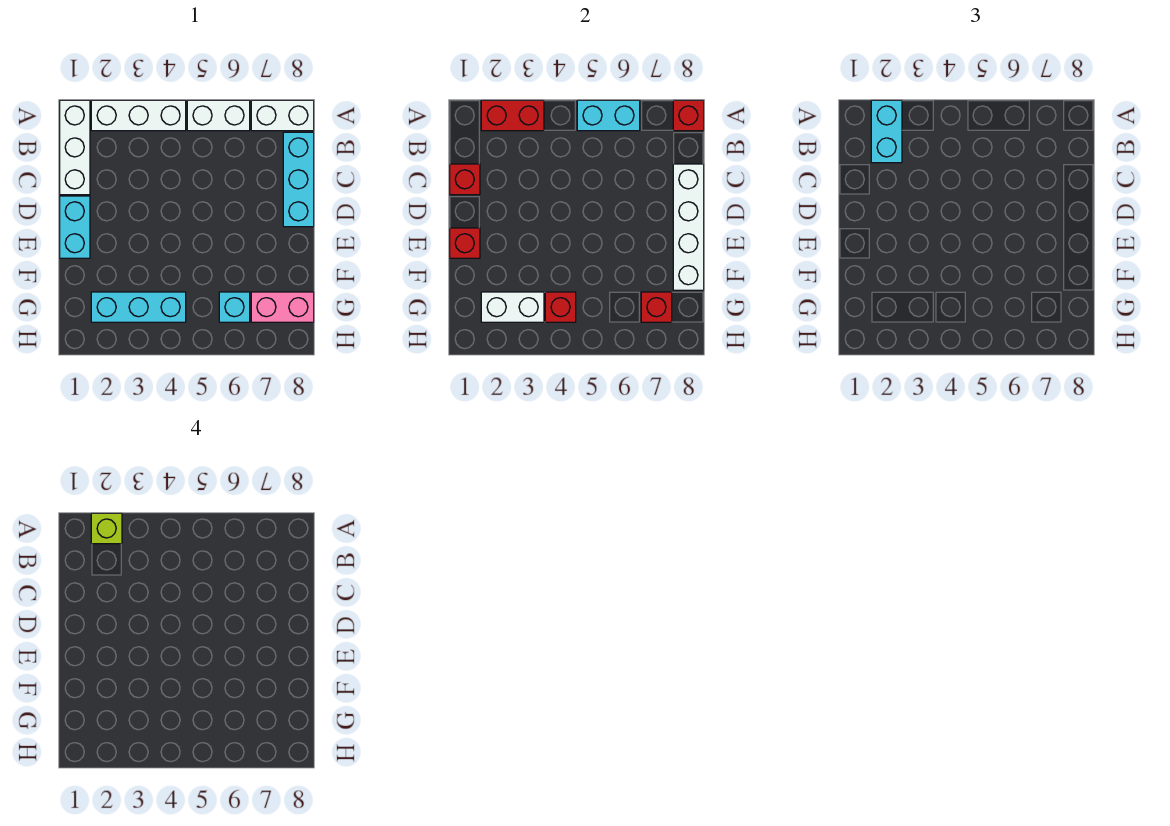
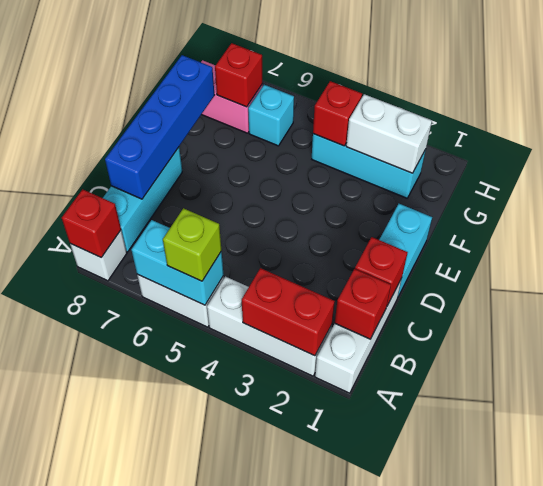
cyan 1x2 brick [871,100,902,163] -> none
lime 1x1 brick [91,513,122,544] -> lime 1x1 brick moved to [163,208,221,281]
white 1x2 brick [251,100,314,131] -> white 1x1 brick [70,231,127,281]
white 1x4 brick [673,164,704,290] -> blue 1x4 brick [105,55,215,199]
red 1x1 brick [450,228,480,258] -> red 1x1 brick moved to [335,269,391,339]

